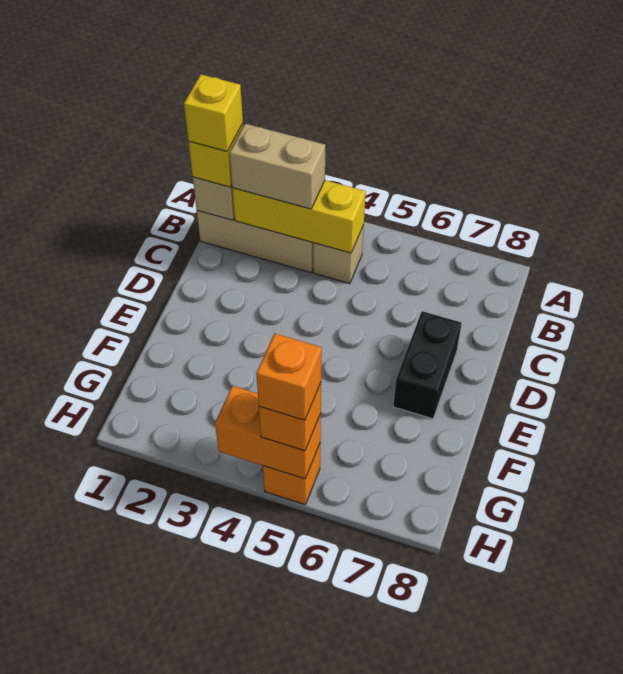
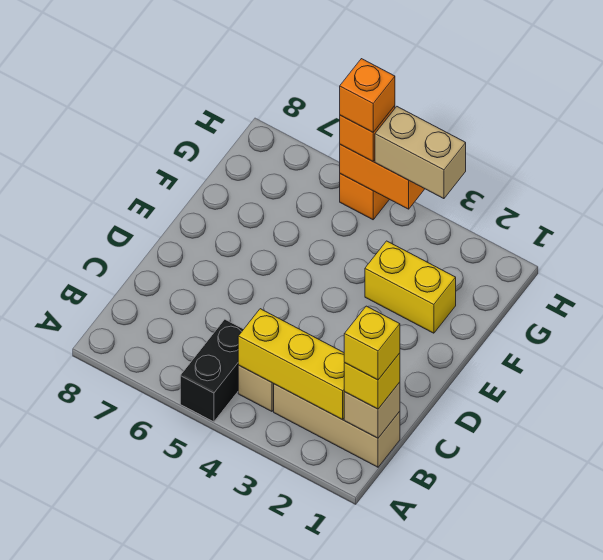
tan 1x2 brick [230,124,325,209] -> tan 1x2 brick moved to [375,107,466,199]
black 1x2 brick [393,311,462,419] -> black 1x2 brick moved to [180,319,244,422]
none -> yellow 1x2 brick [365,241,456,333]

